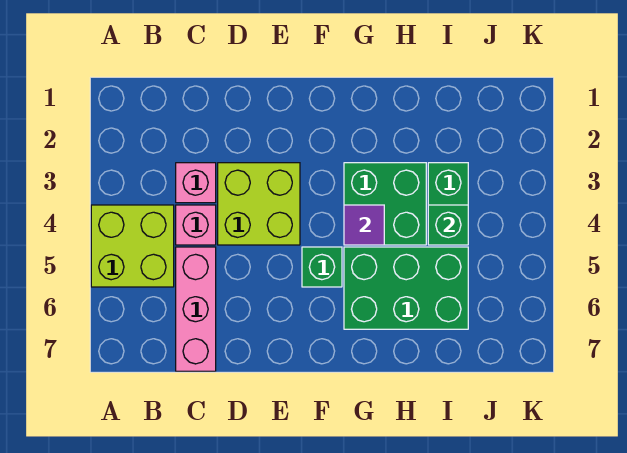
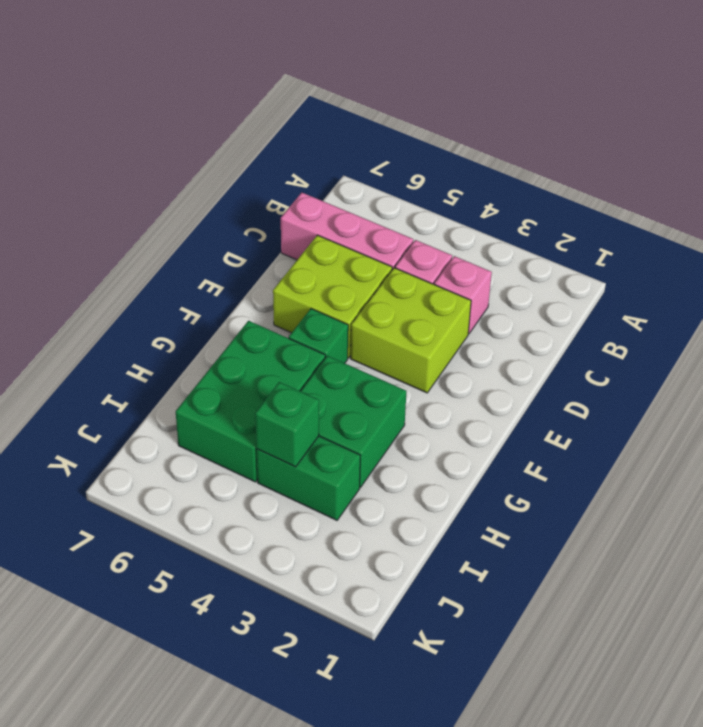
lime 2x2 brick [91,205,174,287] -> lime 2x2 brick moved to [273,235,392,358]
purple 1x1 tile [344,205,384,245] -> none

